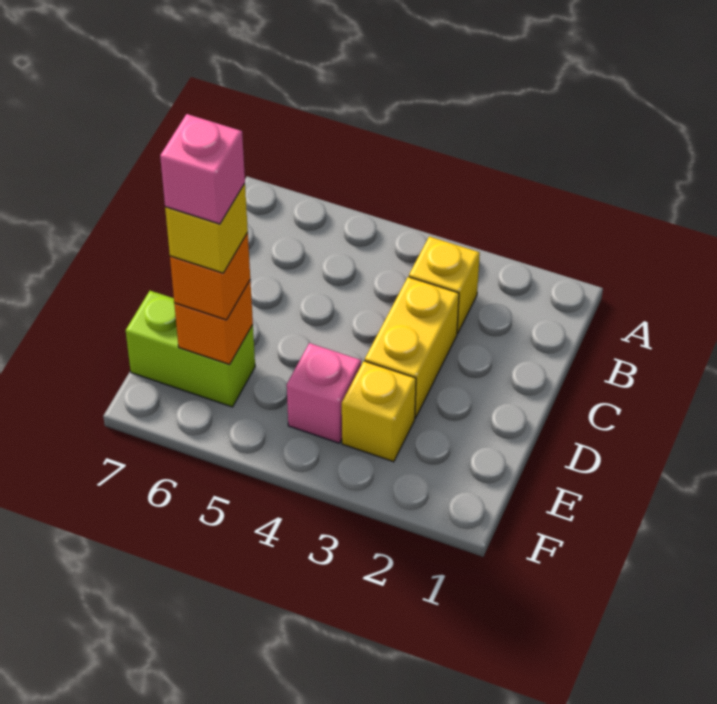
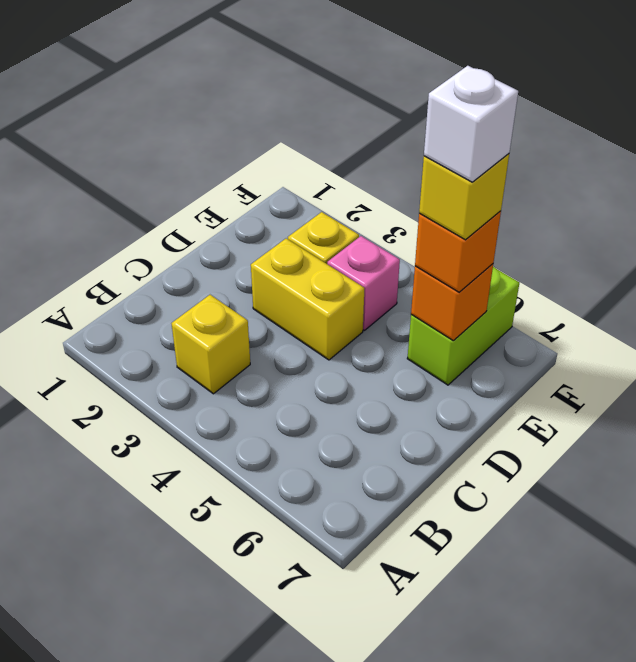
yellow 1x2 brick [365,277,459,418] -> yellow 1x2 brick turned to [251,238,364,360]
lime 1x2 brick [126,291,255,407] -> lime 1x2 brick turned to [407,267,519,385]
pink 1x1 brick [160,114,245,224] -> white 1x1 brick [424,66,518,182]

